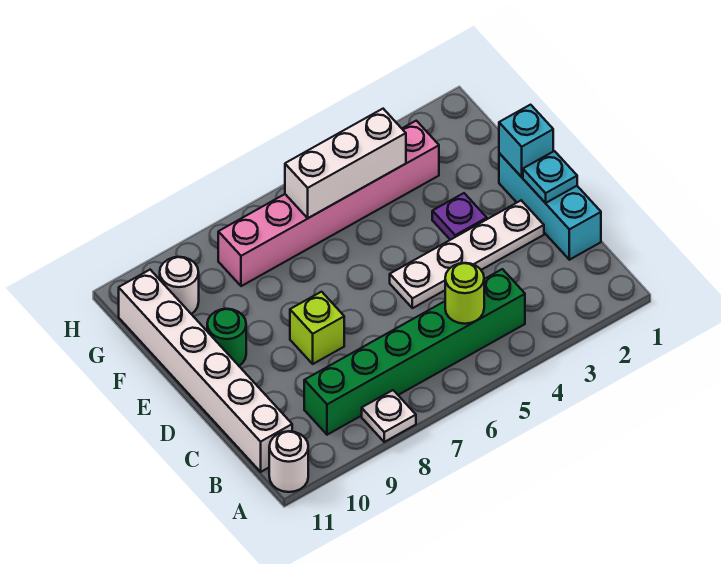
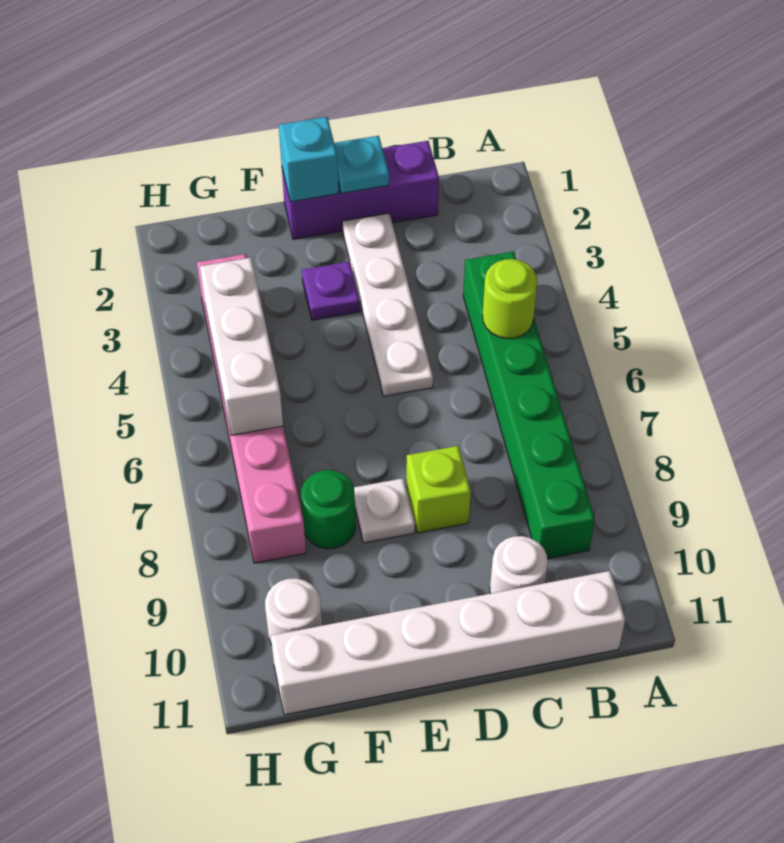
white 1x1 plate [362,390,416,442] -> white 1x1 plate moved to [354,478,415,543]
white 1x1 round brick [269,431,308,492] -> white 1x1 round brick moved to [490,536,548,594]
cyan 1x3 brick [499,153,601,260] -> purple 1x3 brick [282,141,439,239]
green 1x1 round brick [207,309,246,366] -> green 1x1 round brick moved to [301,470,356,549]

